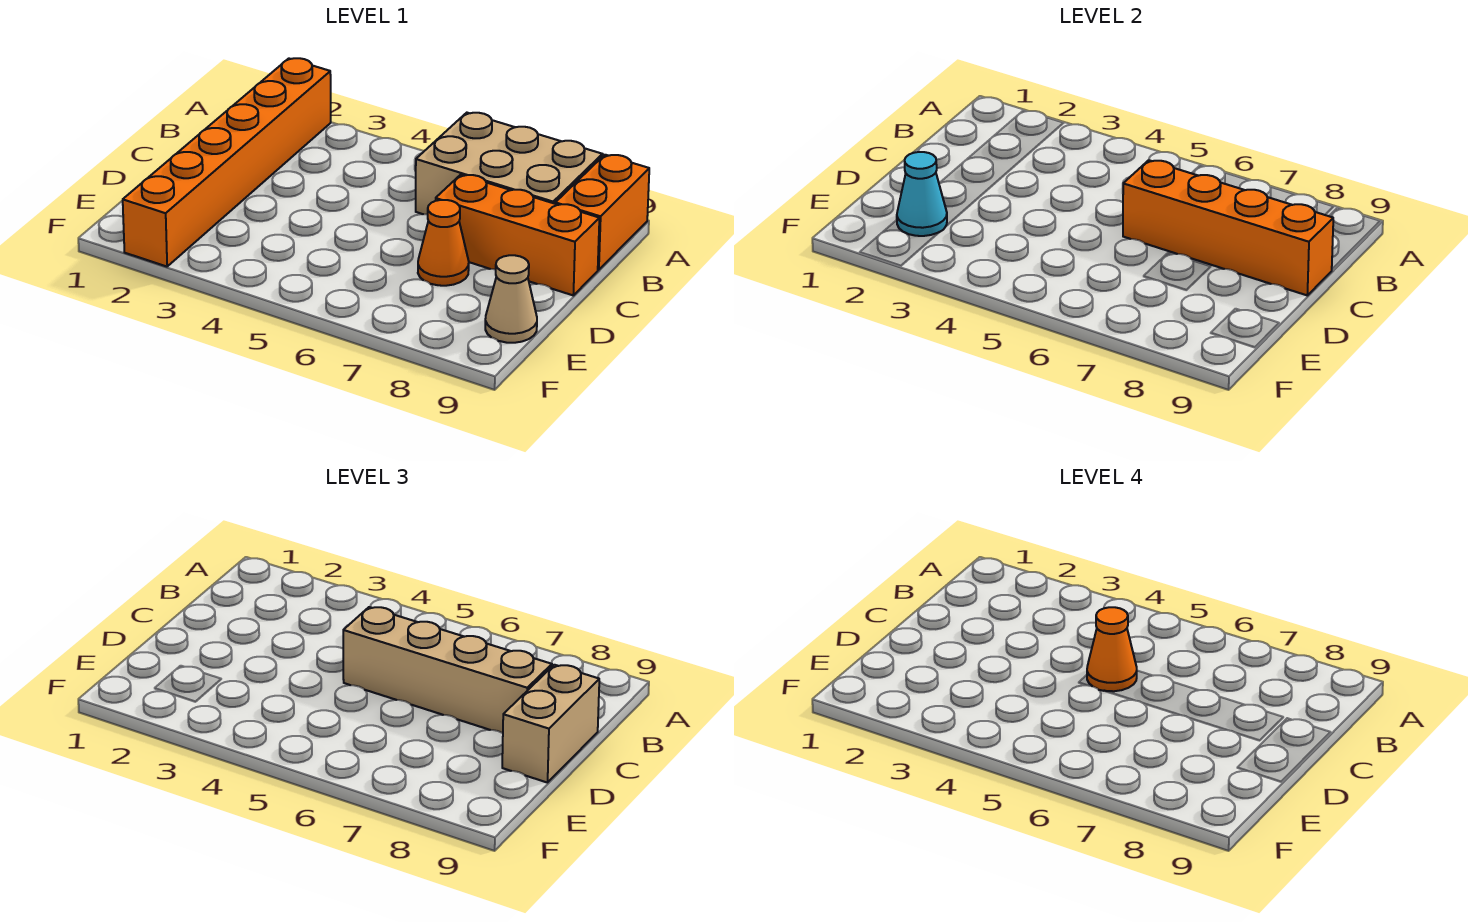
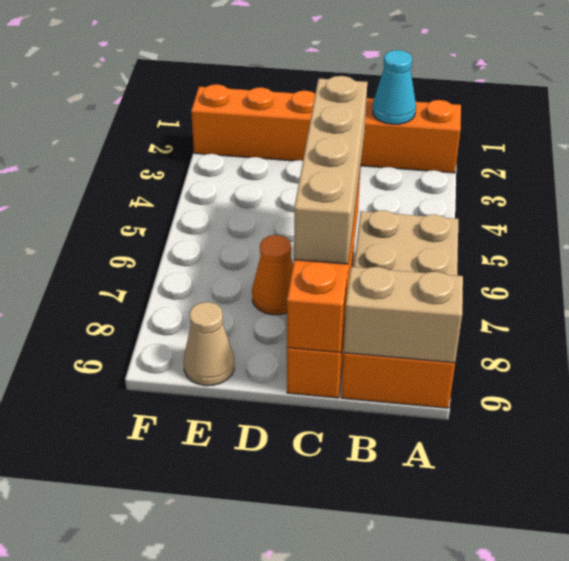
orange 1x1 cone [1087,607,1137,691] -> none
tan 1x2 brick [502,665,599,783] -> tan 1x2 brick moved to [344,267,463,363]
cyan 1x1 cone [897,152,947,236] -> cyan 1x1 cone moved to [373,50,416,124]

